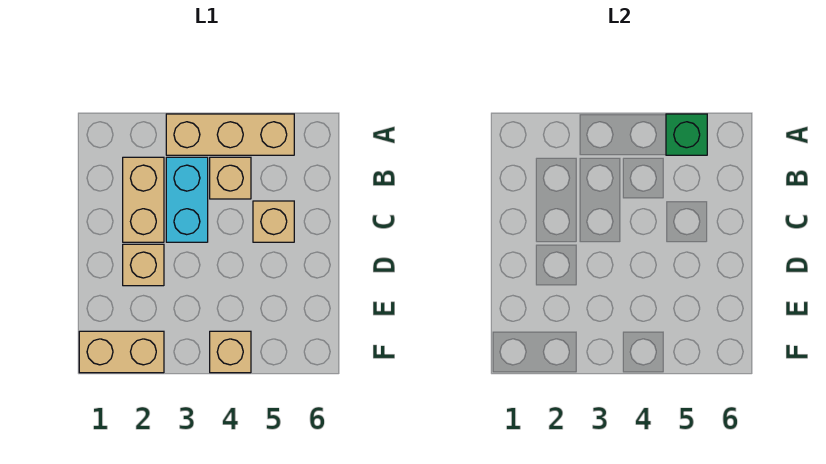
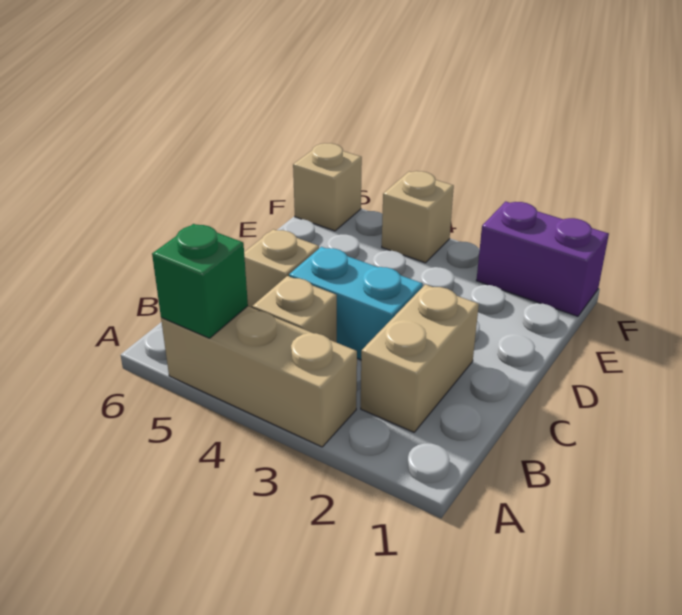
cyan 1x2 brick [166,157,208,242] -> cyan 1x2 brick turned to [289,247,423,360]
tan 1x1 brick [123,244,164,286] -> tan 1x1 brick moved to [293,143,362,231]
tan 1x2 brick [79,331,164,373] -> purple 1x2 brick [476,201,609,316]

